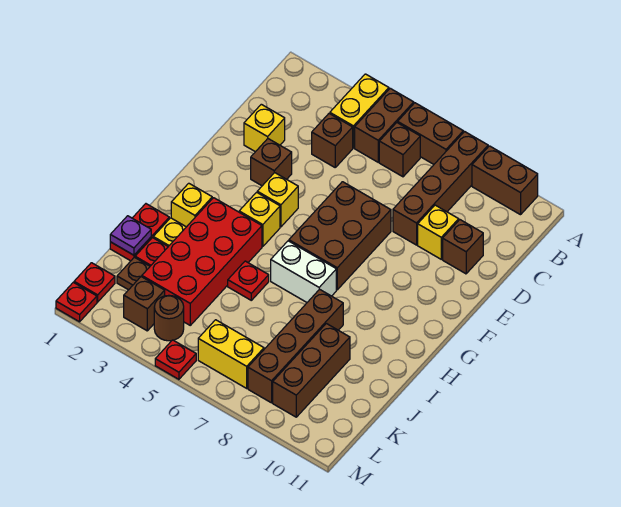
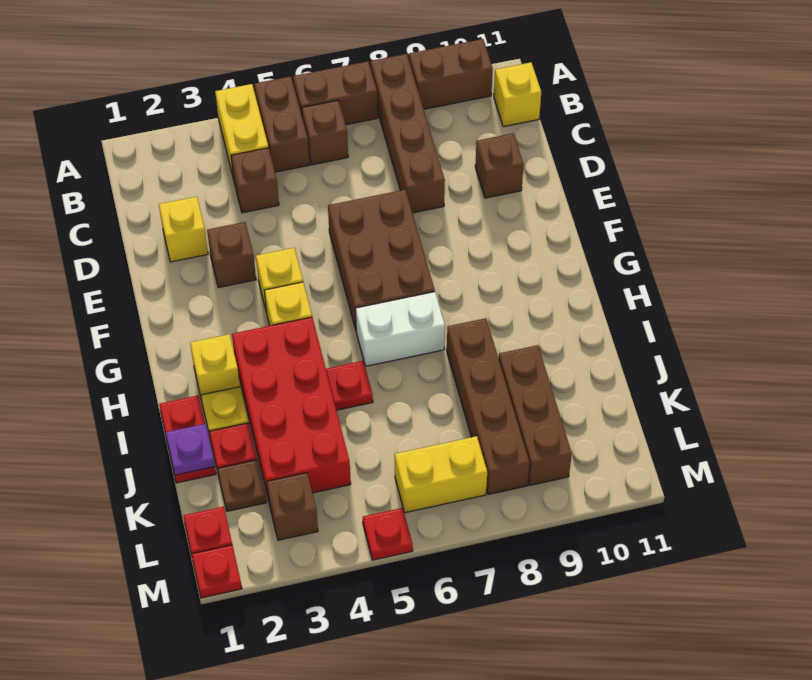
yellow 1x1 brick [418,205,459,259] -> yellow 1x1 brick moved to [494,62,541,127]
brown 1x1 round brick [154,295,184,341] -> none

